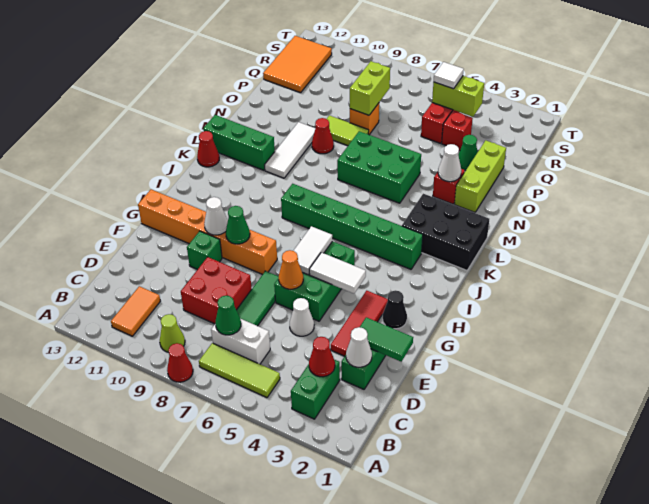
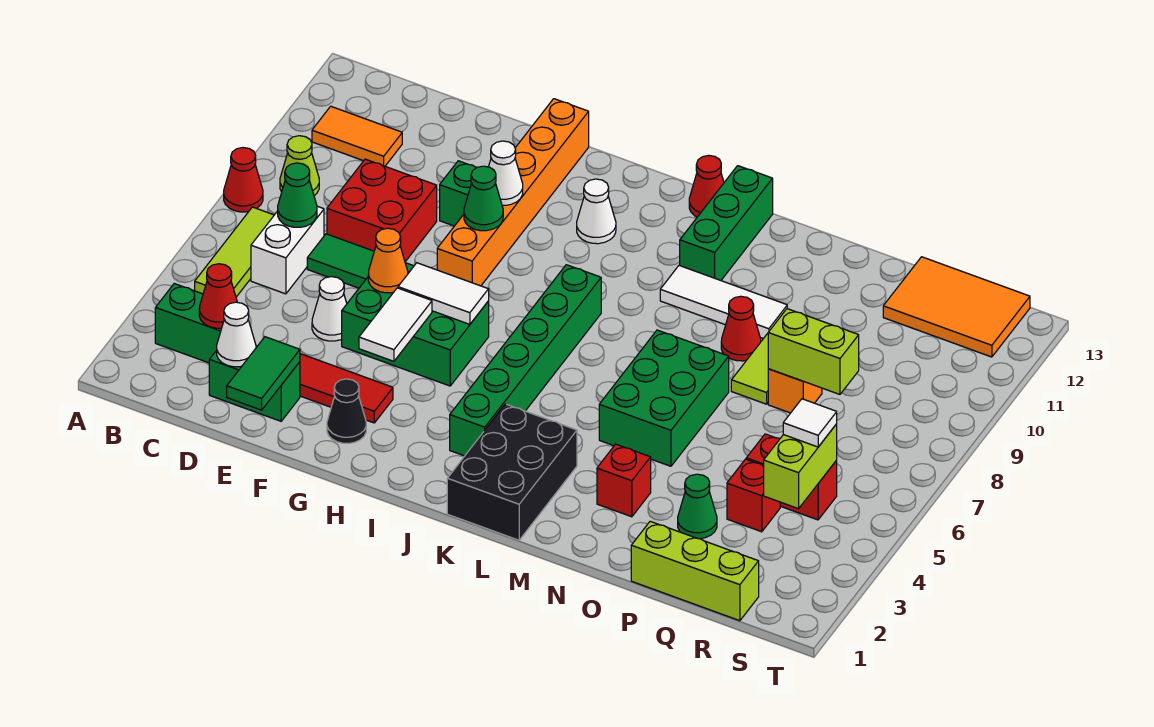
lime 1x3 brick [454,140,506,212] -> lime 1x3 brick moved to [631,521,759,621]
white 1x1 cone [438,144,461,182] -> white 1x1 cone moved to [577,179,616,244]

